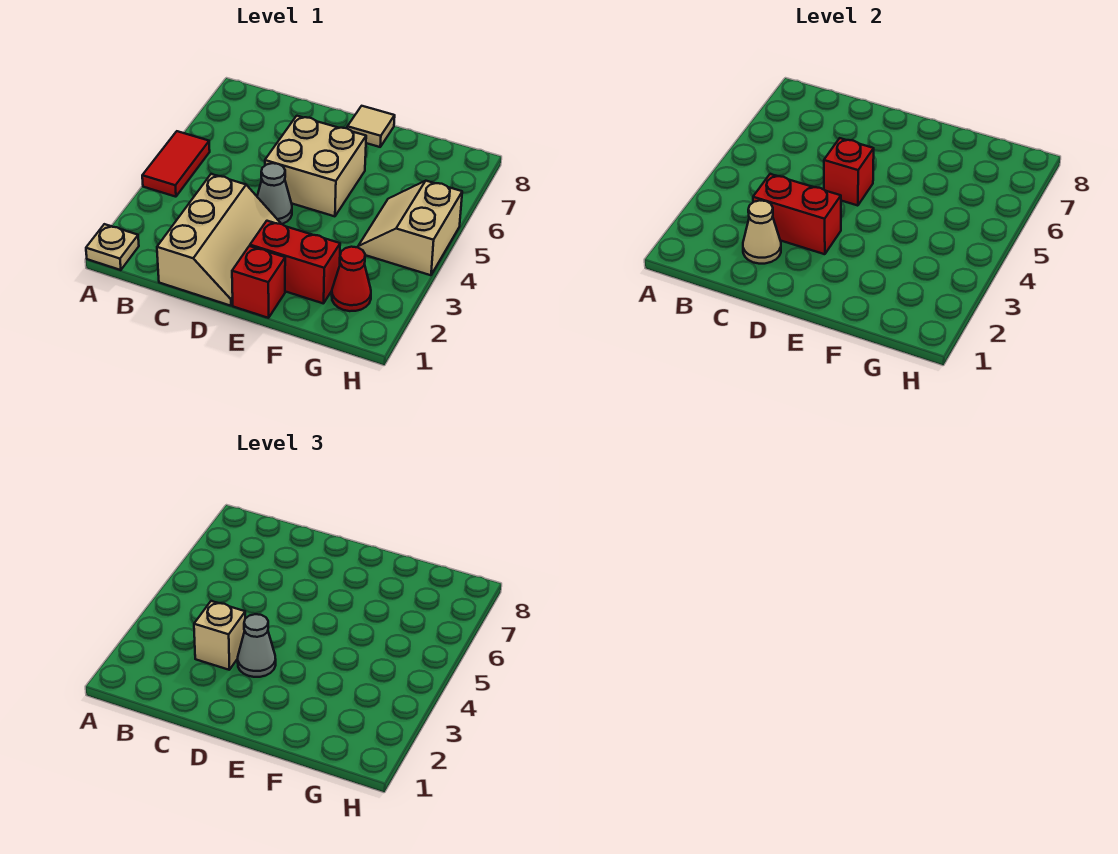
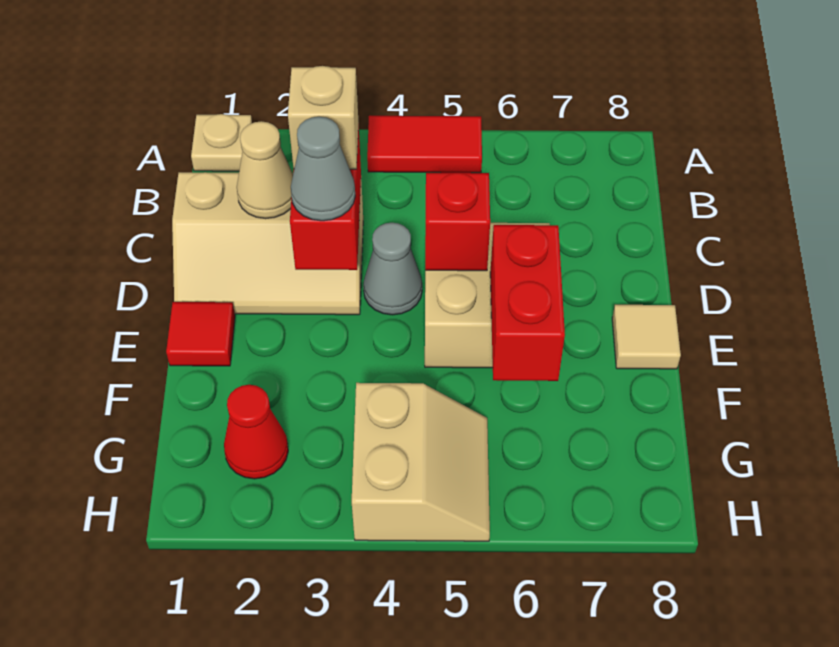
red 1x1 brick [232,246,285,318] -> red 1x1 tile [166,302,235,366]
red 1x2 brick [250,221,340,304] -> red 1x2 brick moved to [490,225,565,381]
tan 2x2 slope [358,181,462,275] -> tan 2x2 slope turned to [352,383,490,541]

